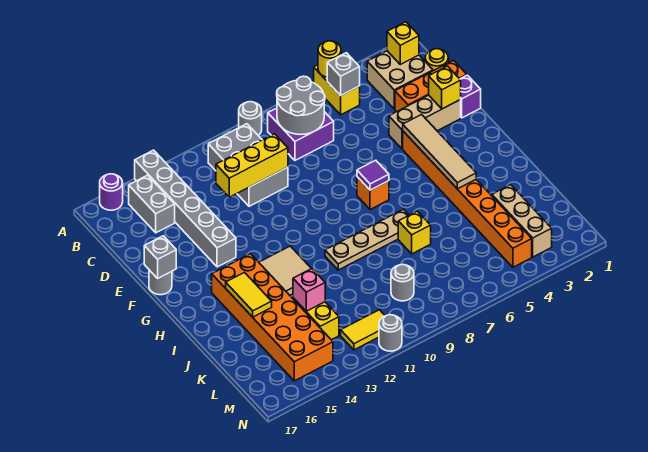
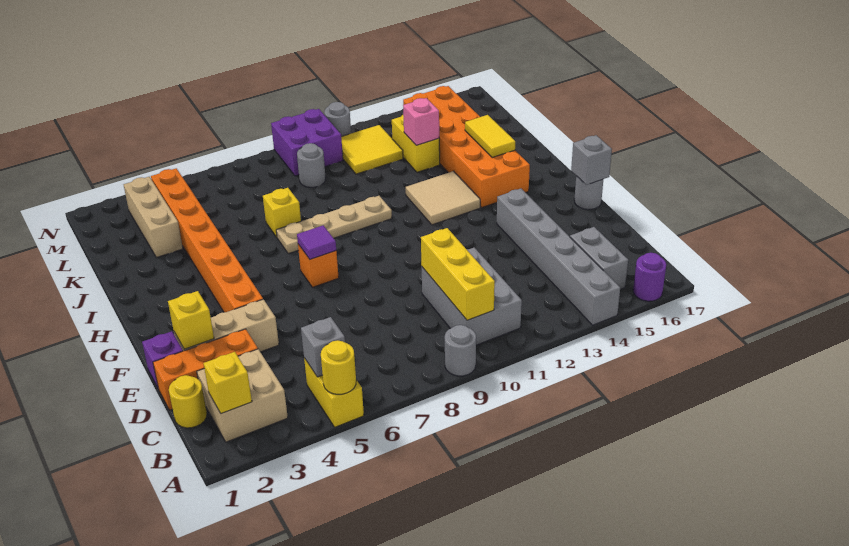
purple 2x2 brick [268,108,334,160] -> purple 2x2 brick moved to [271,109,343,176]
grey 2x2 round brick [277,76,325,135] -> none
yellow 1x3 brick [216,134,288,197] -> yellow 1x3 brick turned to [421,228,495,320]
tan 1x4 tile [403,115,476,189] -> none
yellow 1x2 tile [341,310,385,350] -> yellow 2x2 tile [341,125,403,174]

